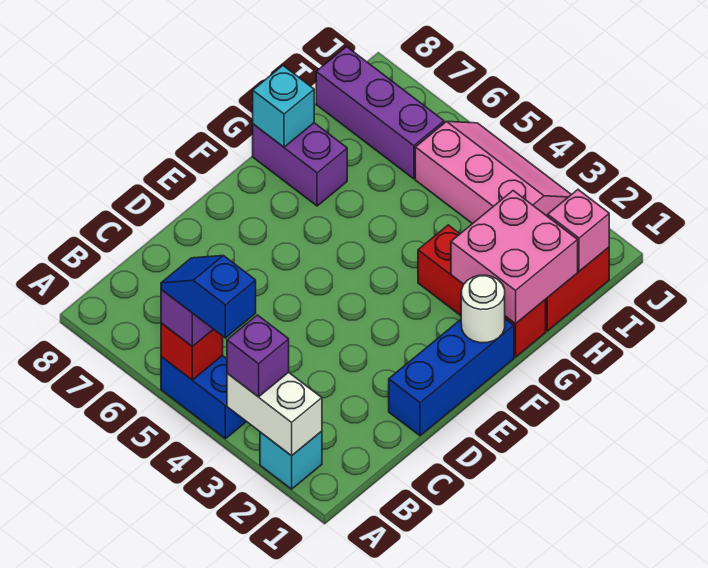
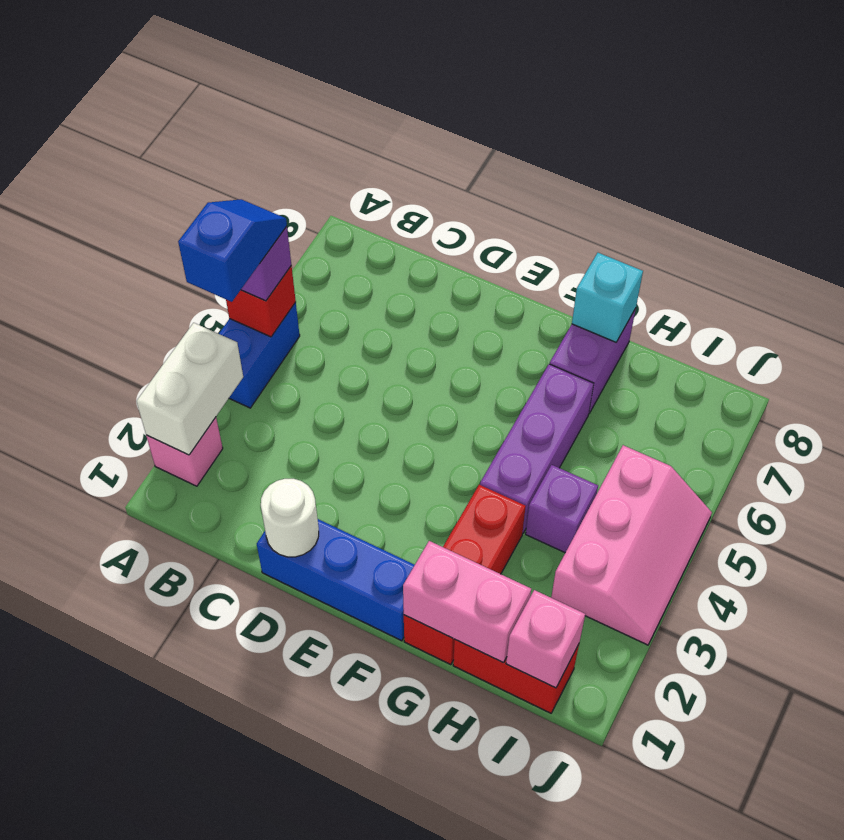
cyan 1x1 brick [260,431,322,489] -> pink 1x1 brick [146,417,223,486]
purple 1x1 brick [227,315,289,397] -> purple 1x1 brick moved to [526,465,598,553]
white 1x1 round brick [461,275,505,343] -> white 1x1 round brick moved to [261,479,319,557]
pink 2x2 brick [451,191,578,324] -> pink 1x2 brick [403,541,531,663]
purple 1x3 brick [316,47,444,179] -> purple 1x3 brick moved to [480,364,594,533]

